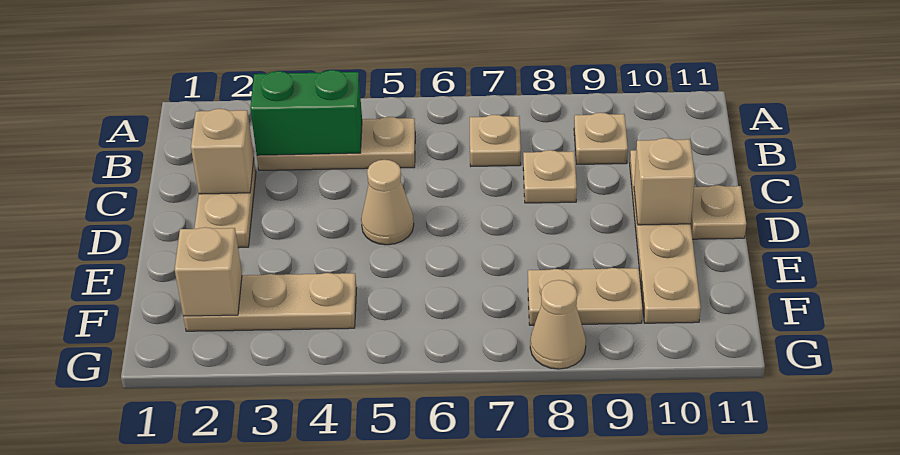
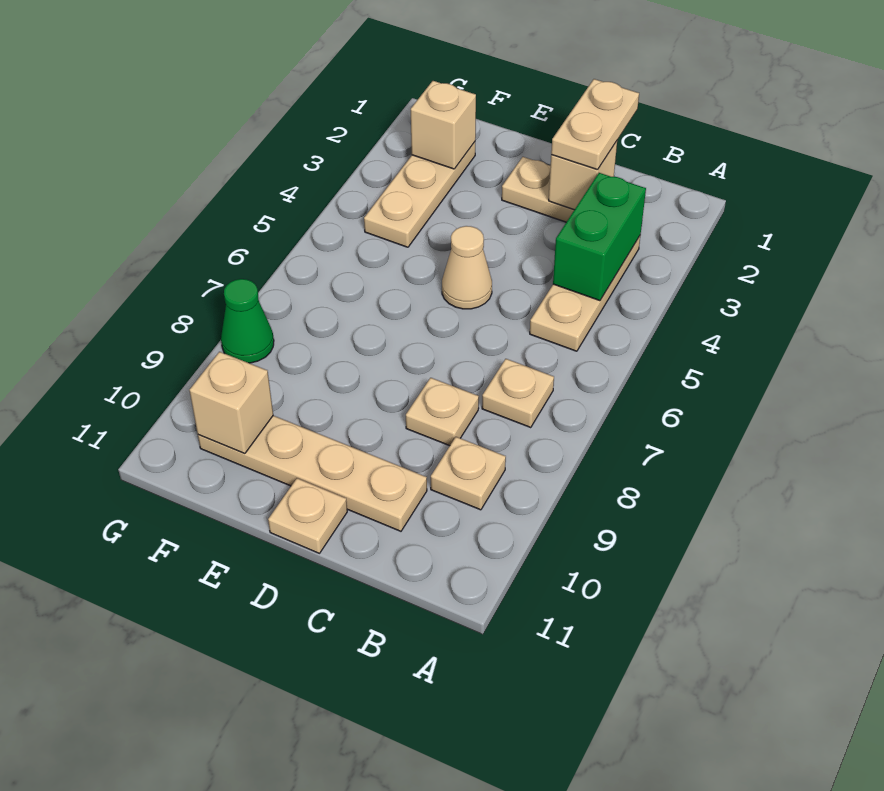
tan 1x1 brick [634,138,695,225] -> tan 1x1 brick moved to [189,352,273,453]
tan 1x2 plate [528,268,643,325] -> tan 1x2 plate moved to [551,79,639,170]
tan 1x1 cone [530,280,586,369] -> green 1x1 cone [221,279,274,363]

